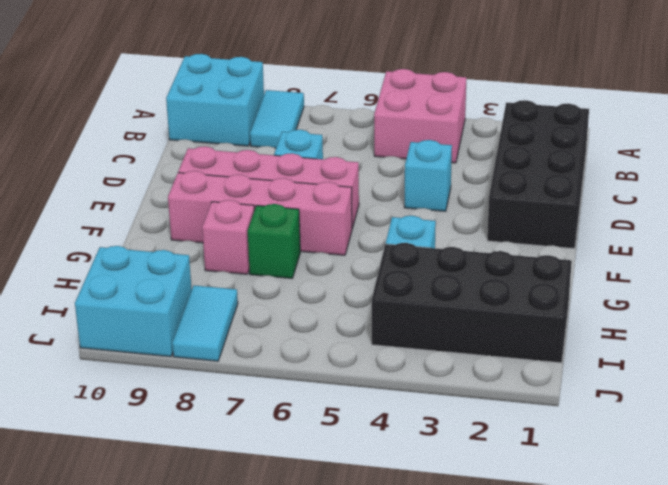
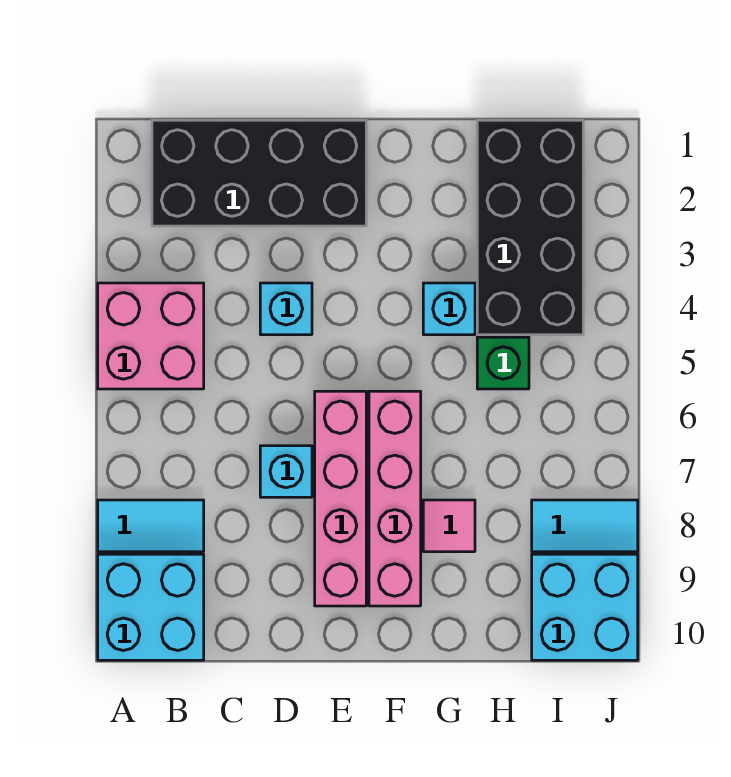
green 1x1 brick [248,204,300,278] -> green 1x1 brick moved to [477,337,529,389]
pink 1x1 brick [202,200,254,274] -> pink 1x1 tile [423,500,475,552]

